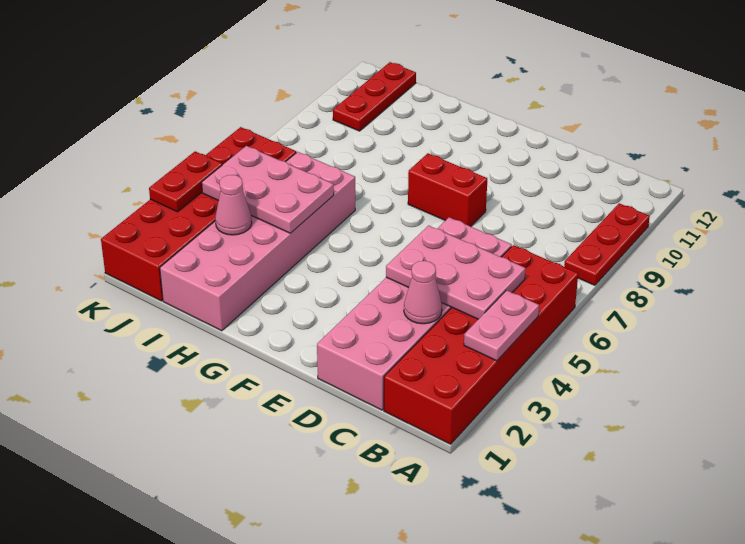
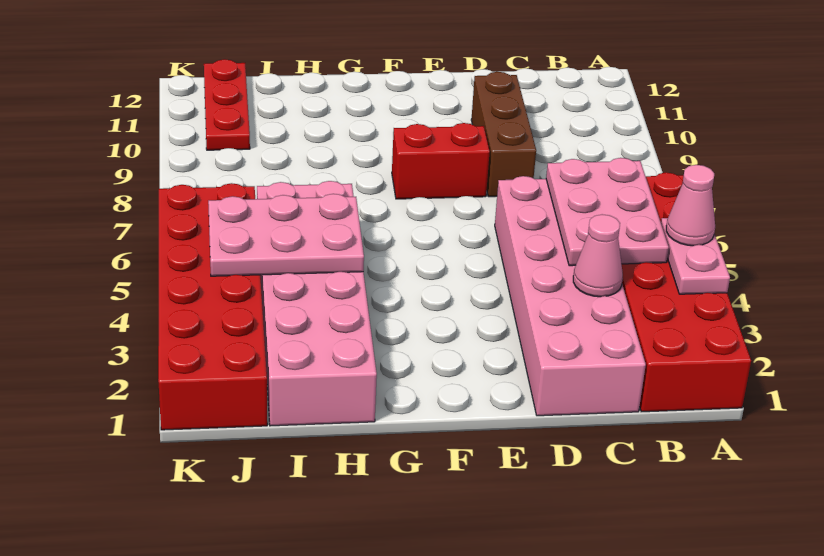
red 1x3 plate [564,203,650,285] -> none
pink 2x3 plate [386,226,526,319] -> pink 2x3 plate turned to [546,158,669,266]
none -> brown 1x3 brick [471,72,536,197]
pink 1x1 cone [215,175,252,235] -> pink 1x1 cone moved to [666,165,715,246]
red 1x2 plate [149,151,222,212] -> none

